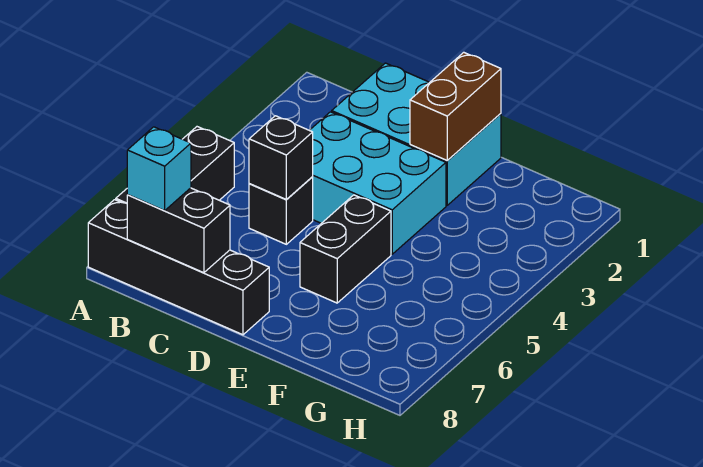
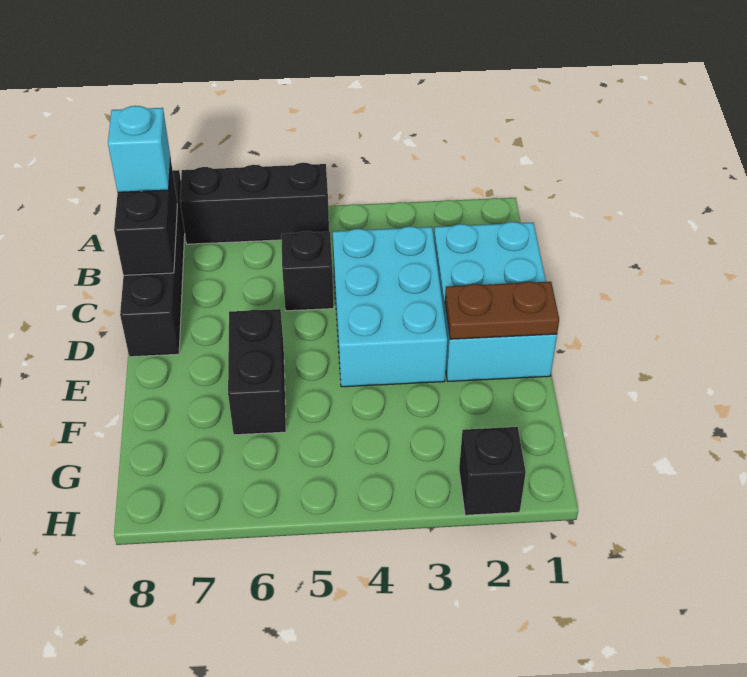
black 1x1 brick [249,116,313,200] -> black 1x1 brick moved to [459,427,526,515]
brown 1x2 brick [410,52,501,161] -> brown 1x2 plate [445,282,559,339]
black 1x2 brick [300,195,391,303] -> black 1x2 brick turned to [228,309,286,435]

